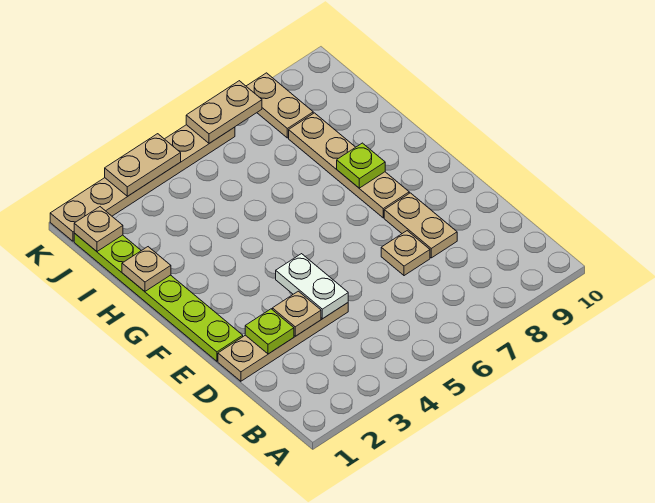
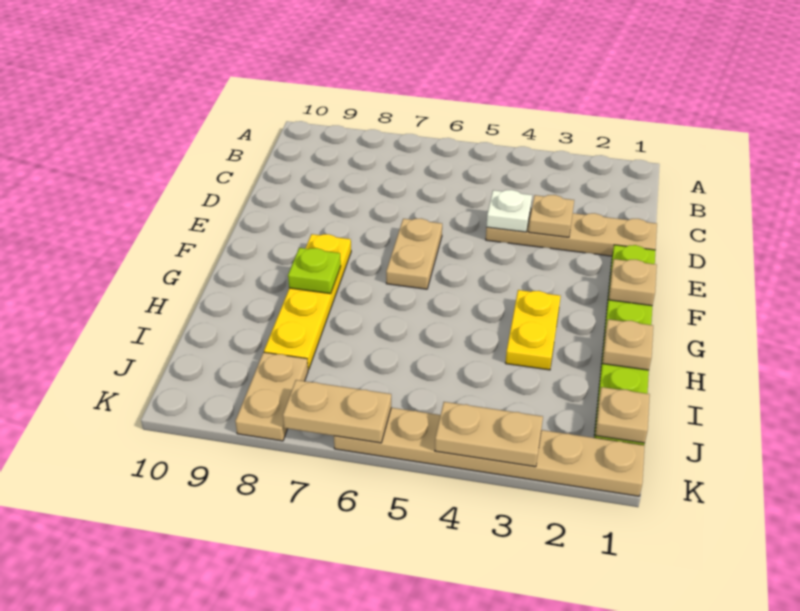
lime 1x1 plate [245,309,294,354] -> none
white 1x2 plate [276,254,348,319] -> white 1x1 plate [486,190,532,232]
tan 1x1 plate [381,231,430,276] -> tan 1x1 plate moved to [609,259,657,306]
tan 1x2 plate [384,193,457,258] -> tan 1x2 plate moved to [386,218,442,289]
tan 1x4 plate [289,113,409,218] -> yellow 1x4 plate [264,234,351,370]
none -> yellow 1x2 plate [506,290,561,370]

